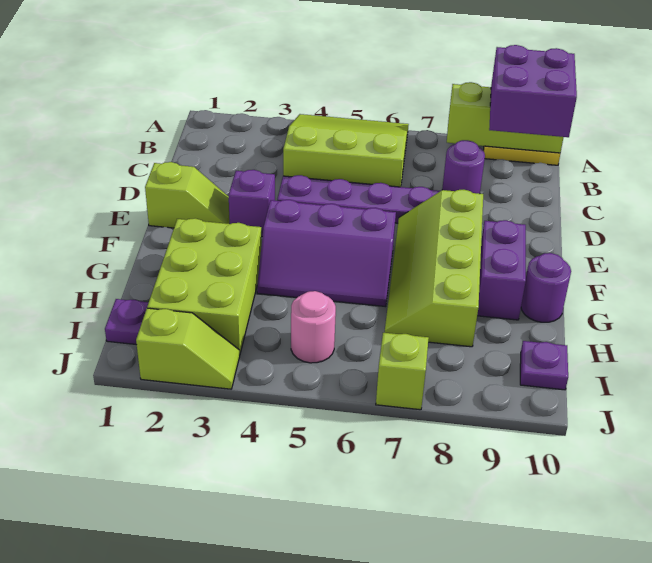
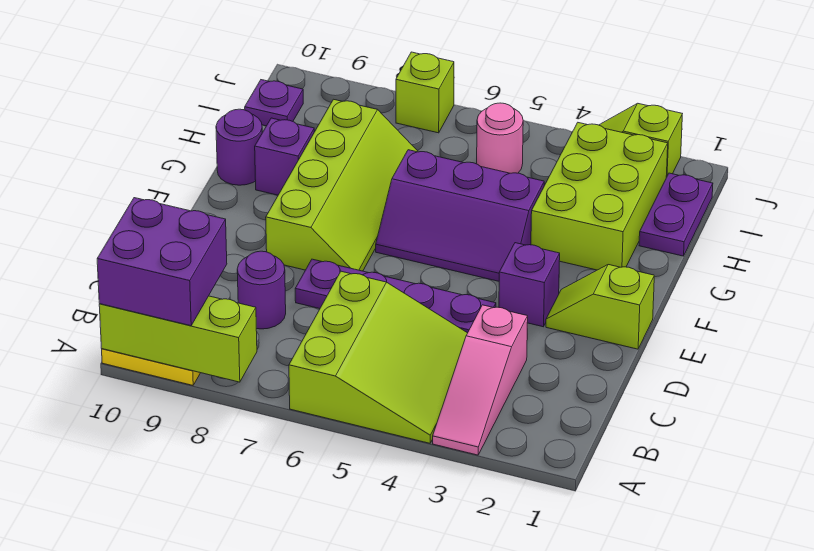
none -> pink 1x3 slope [433,305,528,455]
lime 3x3 slope [283,114,409,187] -> lime 3x3 slope turned to [289,271,467,443]
purple 2x3 slope [257,200,396,307] -> purple 2x3 slope turned to [376,150,544,281]
purple 1x2 brick [477,220,526,320] -> purple 1x1 brick [255,118,314,195]
purple 1x1 plate [105,299,149,345] -> purple 1x2 plate [639,173,713,256]

